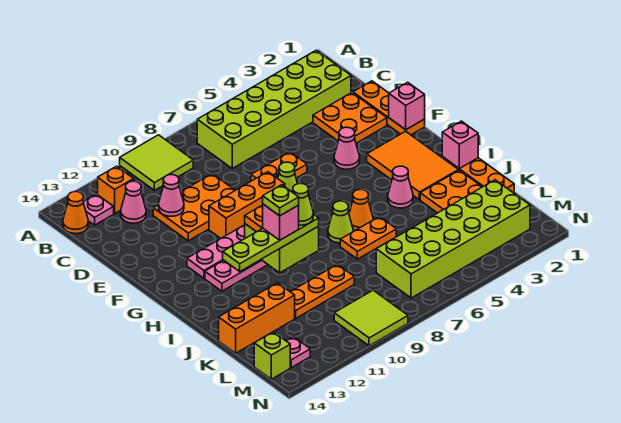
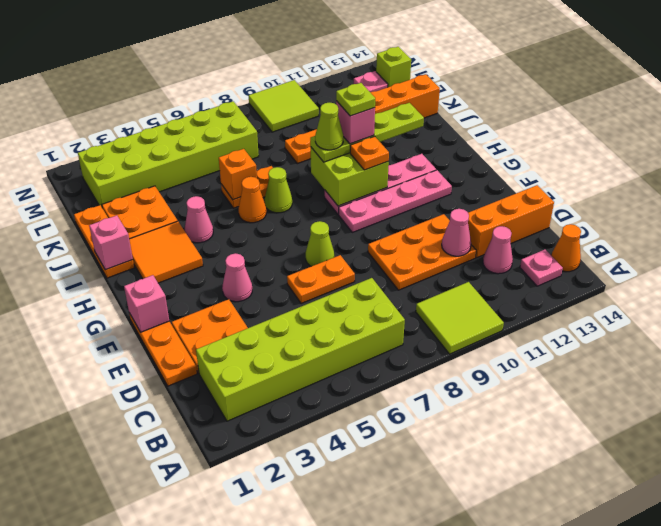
orange 1x1 brick [97,166,134,214] -> orange 1x1 brick moved to [219,149,257,200]
orange 1x3 brick [209,172,285,238] -> orange 1x3 brick moved to [468,185,554,258]
orange 2x3 tile [367,131,458,200] -> orange 2x2 tile [129,221,203,283]

